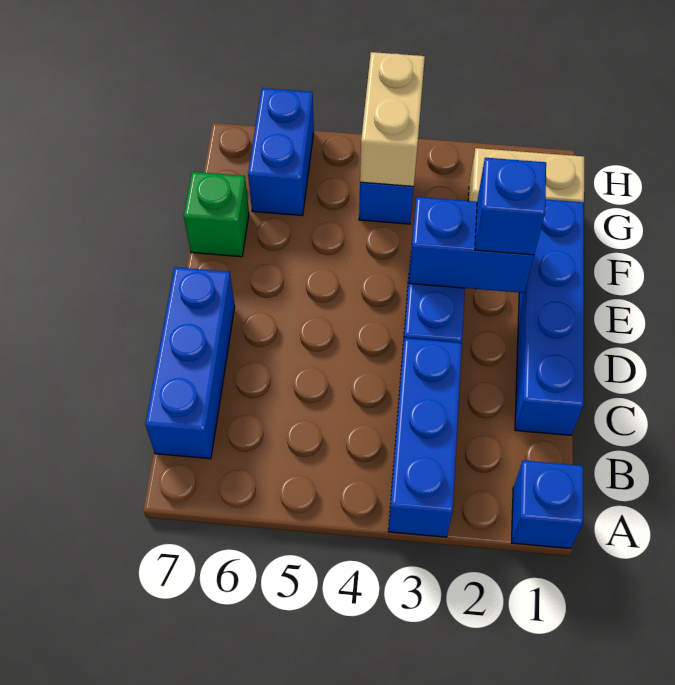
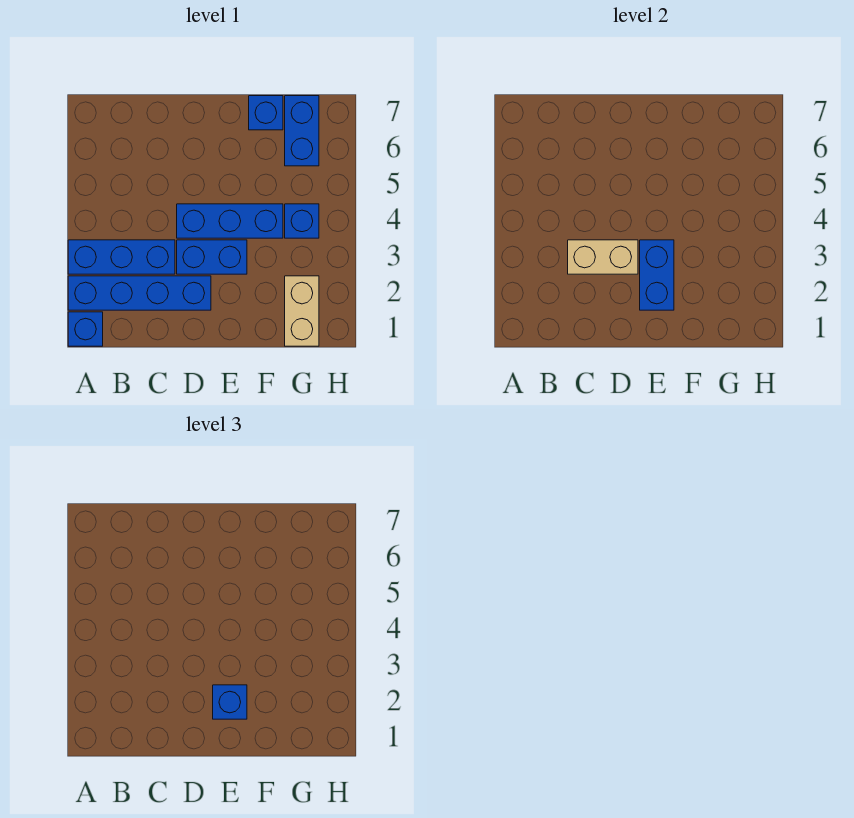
blue 1x3 brick [145,267,235,459] -> blue 1x3 brick moved to [177,204,283,238]
blue 1x4 brick [515,199,584,435] -> blue 1x4 brick moved to [68,276,211,310]
green 1x1 brick [184,172,249,257] -> blue 1x1 brick [249,96,283,130]
tan 1x2 brick [360,52,425,186] -> tan 1x2 brick moved to [568,240,638,274]
blue 1x2 brick [248,88,314,216] -> blue 1x2 brick turned to [285,96,319,166]

